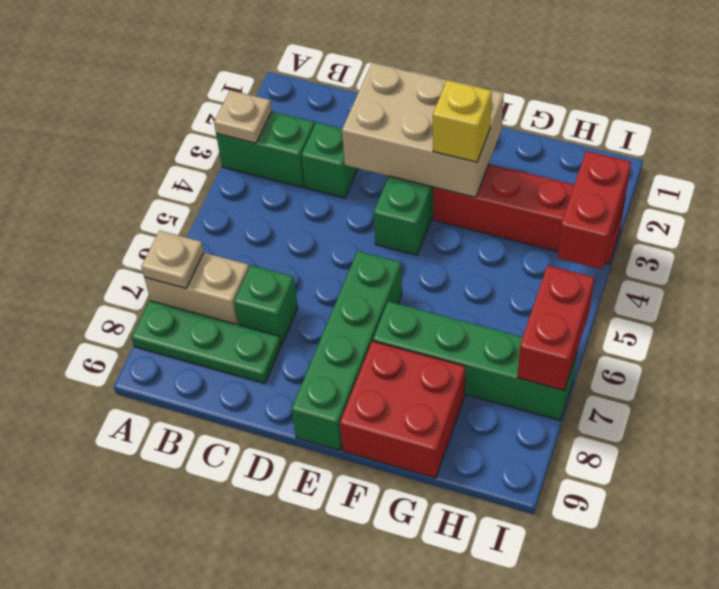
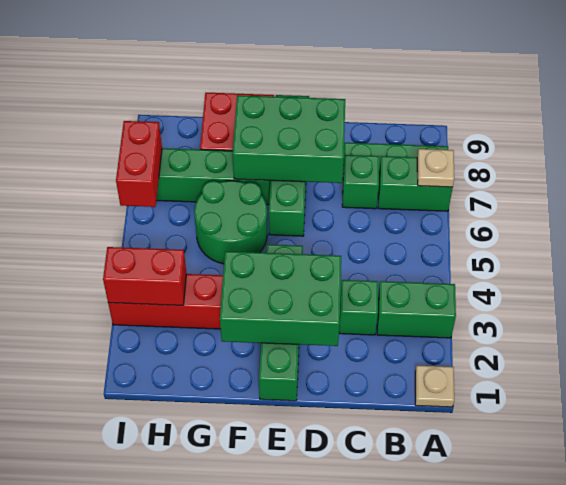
tan 1x1 plate [214,90,272,143] -> tan 1x1 plate moved to [415,366,454,407]
tan 1x2 brick [144,253,249,325] -> green 1x2 brick [378,156,453,211]
tan 2x3 brick [342,63,504,197] -> green 2x3 brick [220,251,341,346]
none -> green 2x3 brick [233,95,345,183]
yellow 1x1 brick [433,80,492,162] -> none
none -> green 2x2 round brick [194,181,267,264]
red 1x2 brick [558,151,631,269] -> red 1x2 brick turned to [103,247,187,305]

